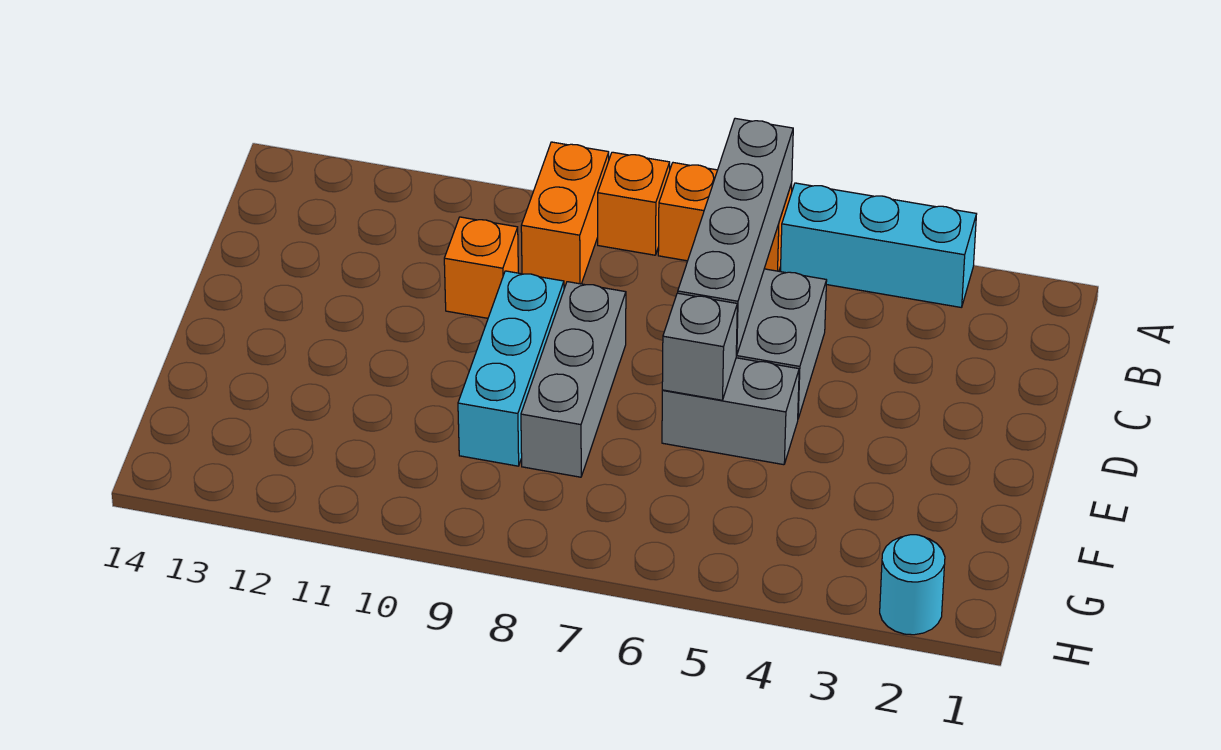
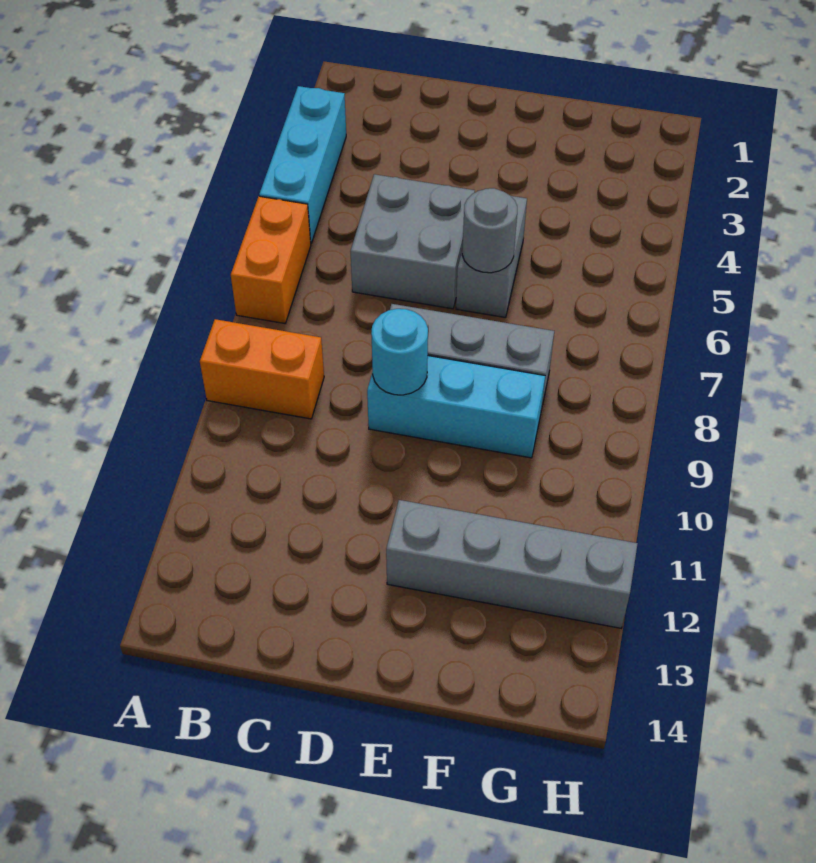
grey 1x4 brick [678,118,793,355] -> grey 1x4 brick moved to [386,500,638,628]
orange 1x1 brick [598,152,670,255] -> none
orange 1x1 brick [444,217,518,318] -> none
grey 1x1 brick [662,293,737,400] -> grey 1x1 round brick [462,188,517,273]
cyan 1x1 round brick [880,535,945,635] -> cyan 1x1 round brick moved to [371,309,428,395]

